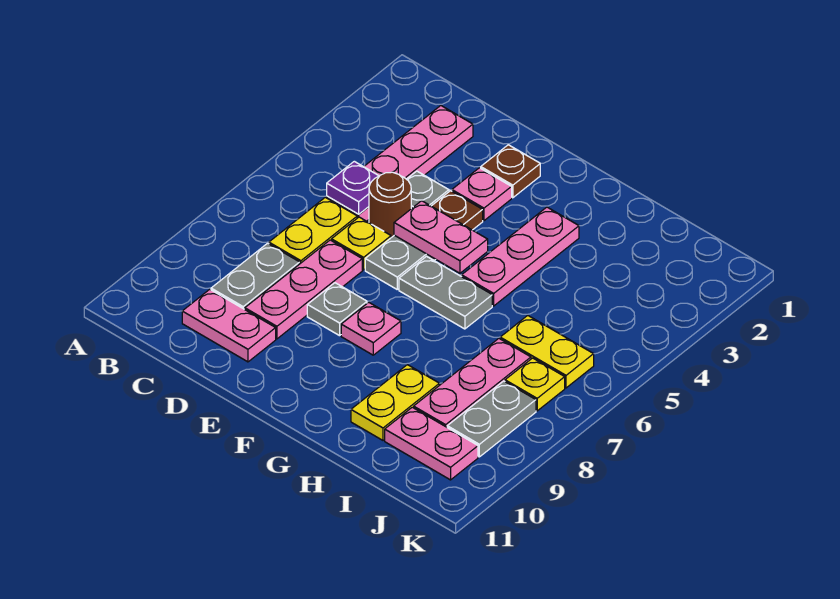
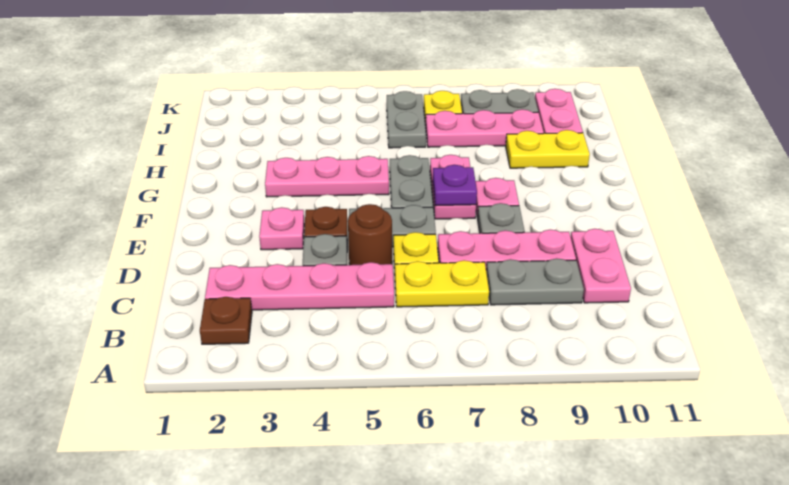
purple 1x1 plate [327,161,379,214] -> purple 1x1 plate moved to [433,165,477,206]
brown 1x1 plate [481,145,540,198] -> brown 1x1 plate moved to [200,297,252,344]
pink 1x2 plate [394,201,488,273] -> pink 1x2 plate moved to [430,155,476,219]
yellow 1x2 plate [500,315,594,388] -> grey 1x2 plate [387,91,426,148]

